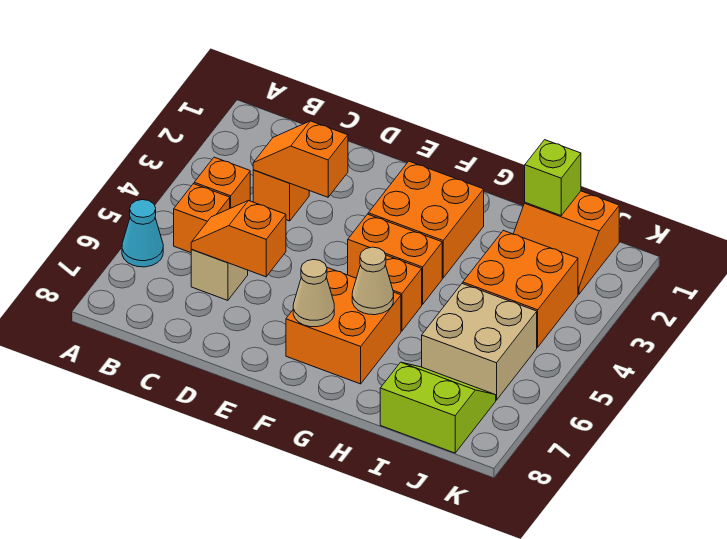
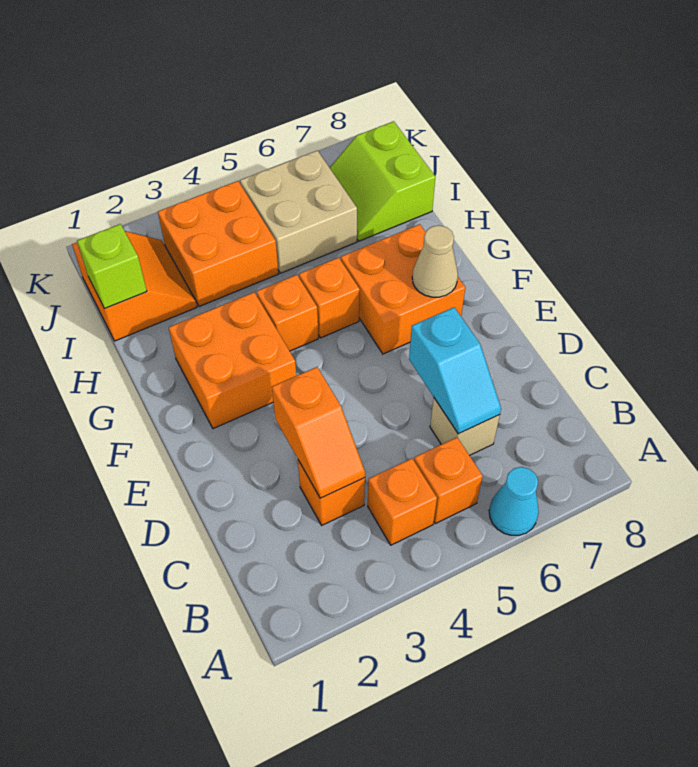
orange 1x2 slope [191,201,286,277] -> cyan 1x2 slope [409,307,501,434]
orange 1x2 brick [348,214,442,304] -> orange 1x1 brick [256,275,318,351]
tan 1x1 cone [352,247,394,315] -> none

